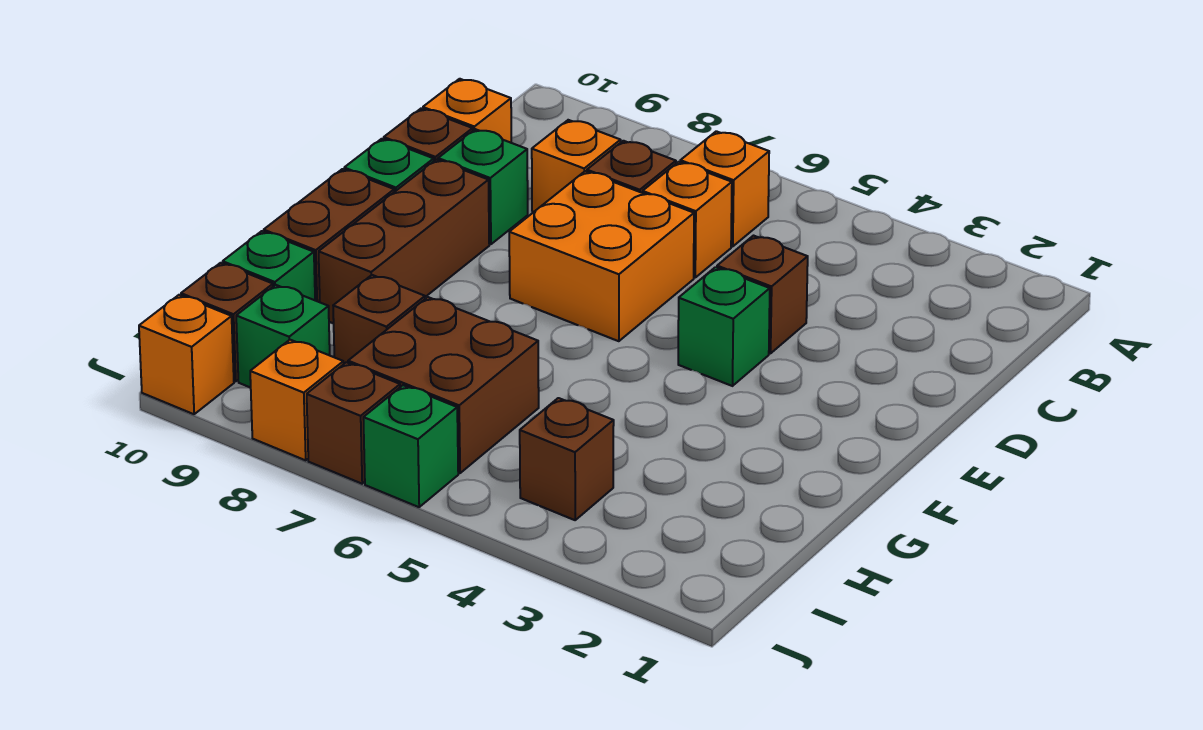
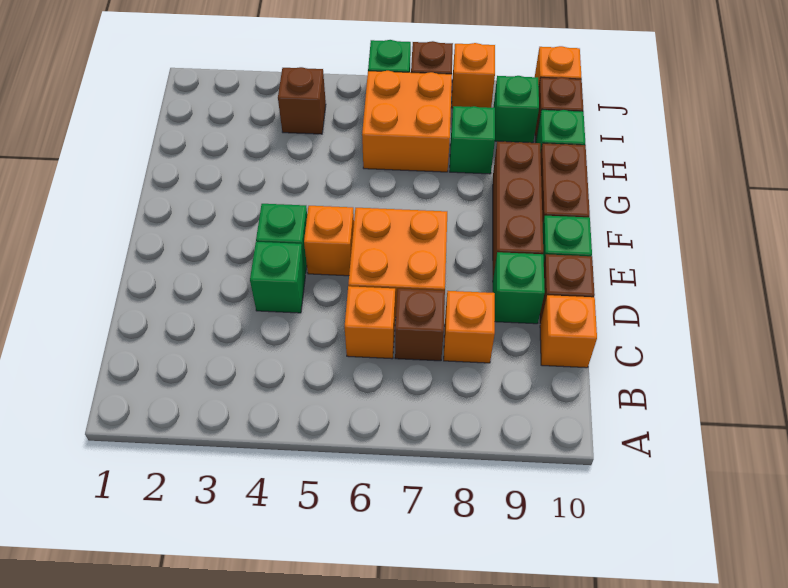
orange 1x1 brick [680,131,769,247] -> orange 1x1 brick moved to [304,206,354,276]
brown 1x1 brick [717,236,808,354] -> green 1x1 brick [250,242,305,313]
brown 2x2 brick [348,297,539,473] -> orange 2x2 brick [362,71,452,172]
brown 1x1 brick [333,275,425,364] -> green 1x1 brick [450,106,495,174]

